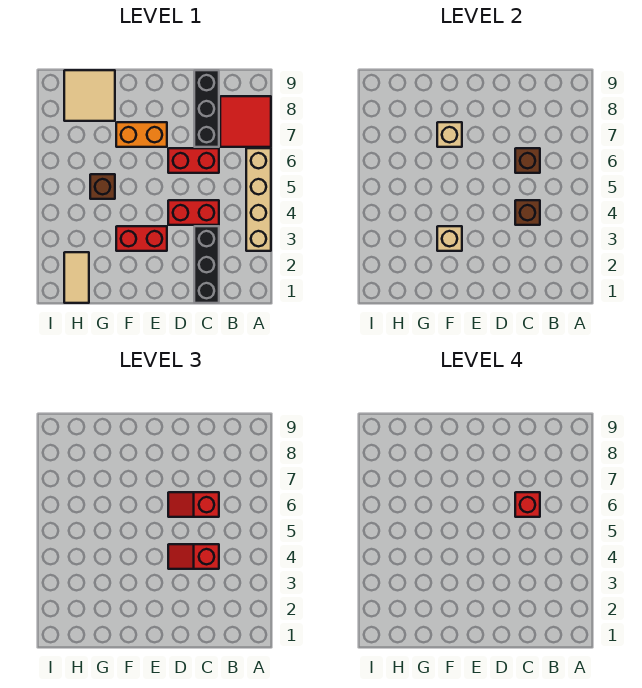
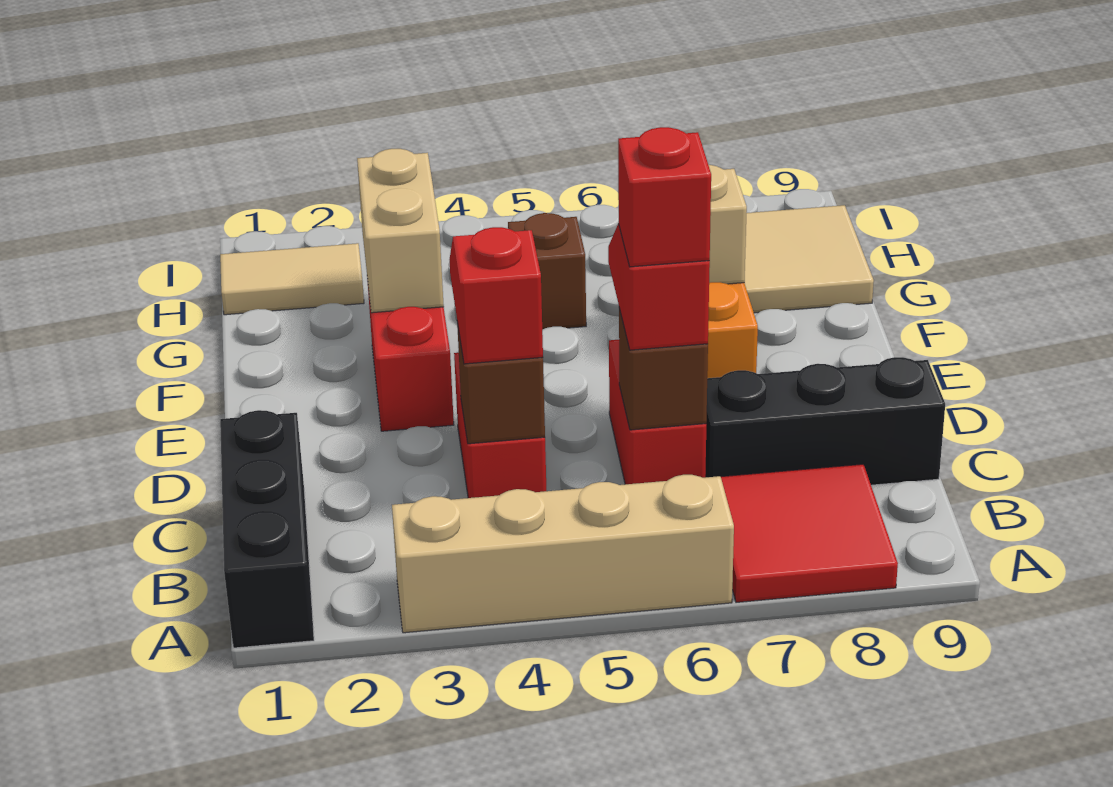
black 1x3 brick [194,226,219,303] -> black 1x3 brick turned to [220,410,314,648]
tan 1x1 brick [437,226,462,251] -> tan 1x2 brick [357,149,444,313]

